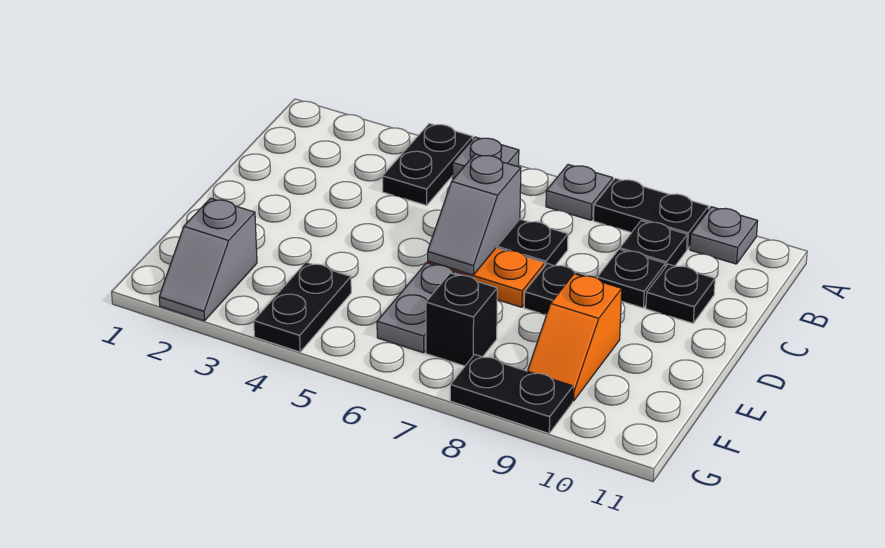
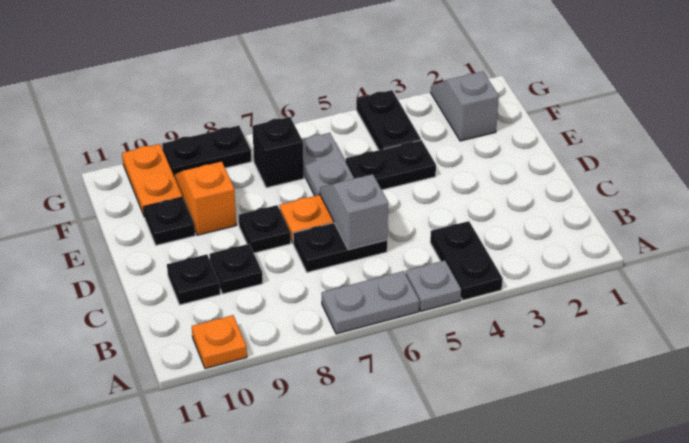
grey 1x1 plate [546,165,613,220] -> grey 1x2 plate [322,271,419,334]
black 1x2 plate [593,178,709,249] -> black 1x2 plate moved to [346,140,436,190]
grey 1x1 plate [690,207,758,264] -> orange 1x1 plate [192,315,247,369]
black 1x1 plate [620,221,687,267] -> black 1x1 plate moved to [144,197,195,245]
none -> orange 1x2 plate [122,144,182,217]

